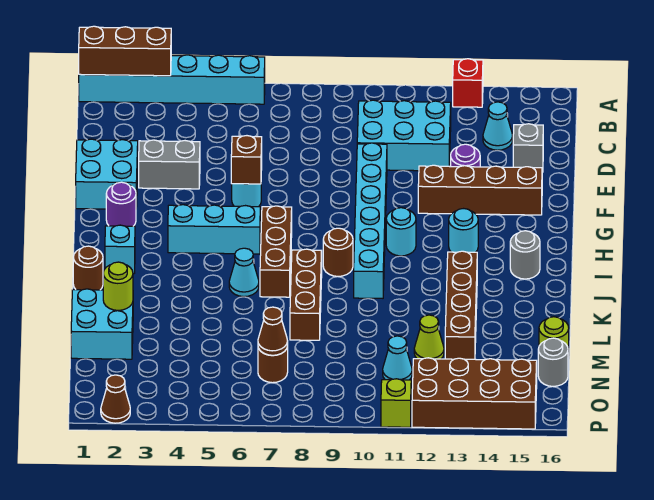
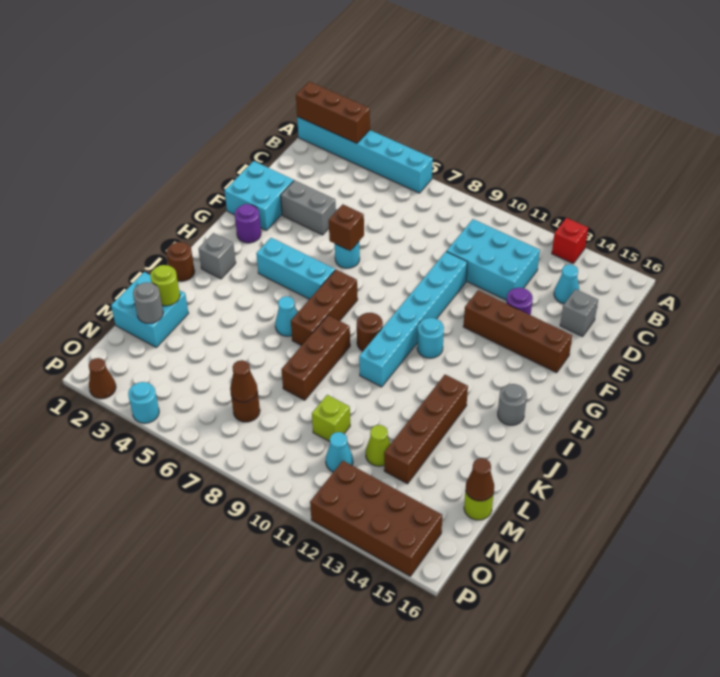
cyan 1x1 round brick [449,209,478,252] -> cyan 1x1 round brick moved to [128,382,159,423]
cyan 1x1 brick [105,225,135,274] -> grey 1x1 brick [199,233,236,279]
none -> brown 1x1 cone [466,458,494,501]
grey 1x1 round brick [538,338,568,386] -> grey 1x1 round brick moved to [133,282,163,323]
lime 1x1 brick [381,379,411,427] -> lime 1x1 brick moved to [312,395,350,442]

